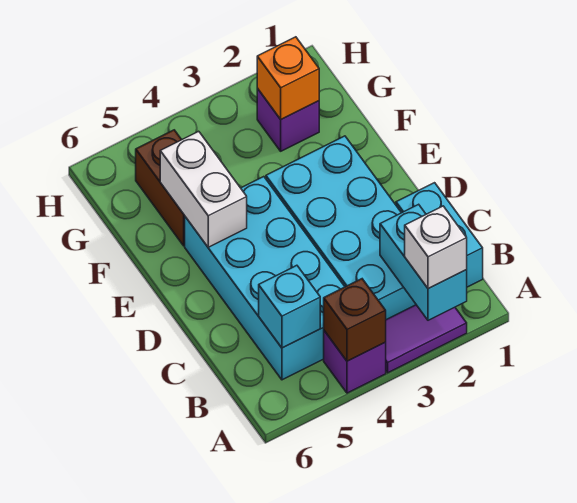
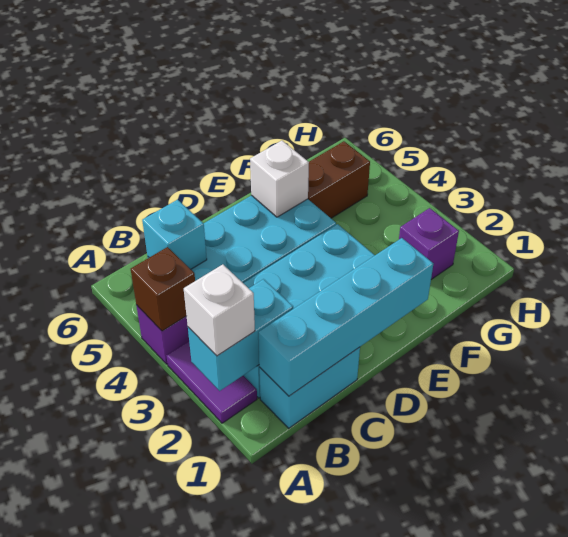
none -> cyan 1x4 brick [258,238,433,396]
white 1x2 brick [160,131,247,247] -> white 1x1 brick [250,141,309,217]
orange 1x1 brick [257,37,319,119] -> none

